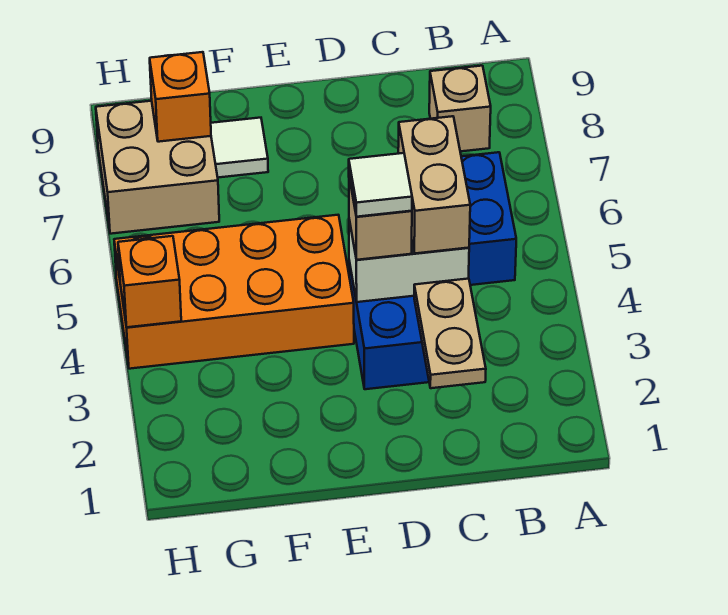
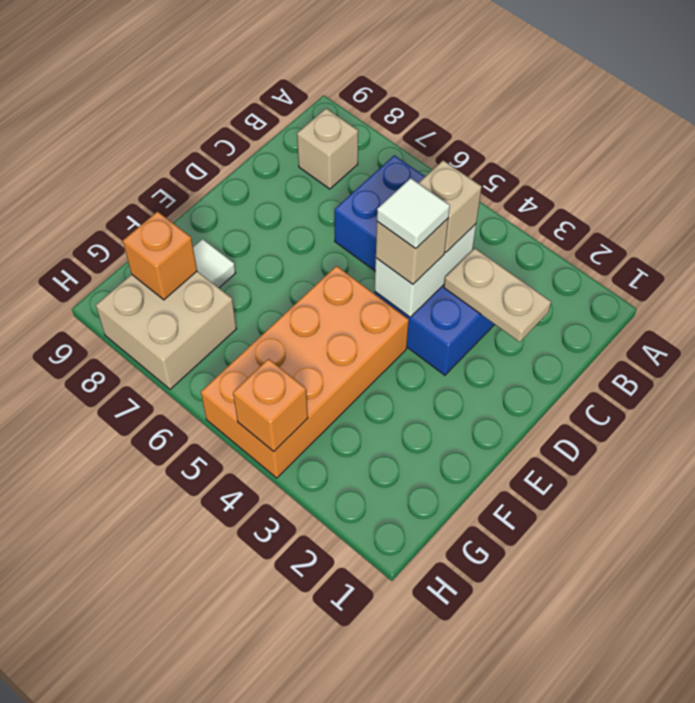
tan 1x2 brick [398,116,470,253] -> tan 1x1 brick [419,160,482,252]

